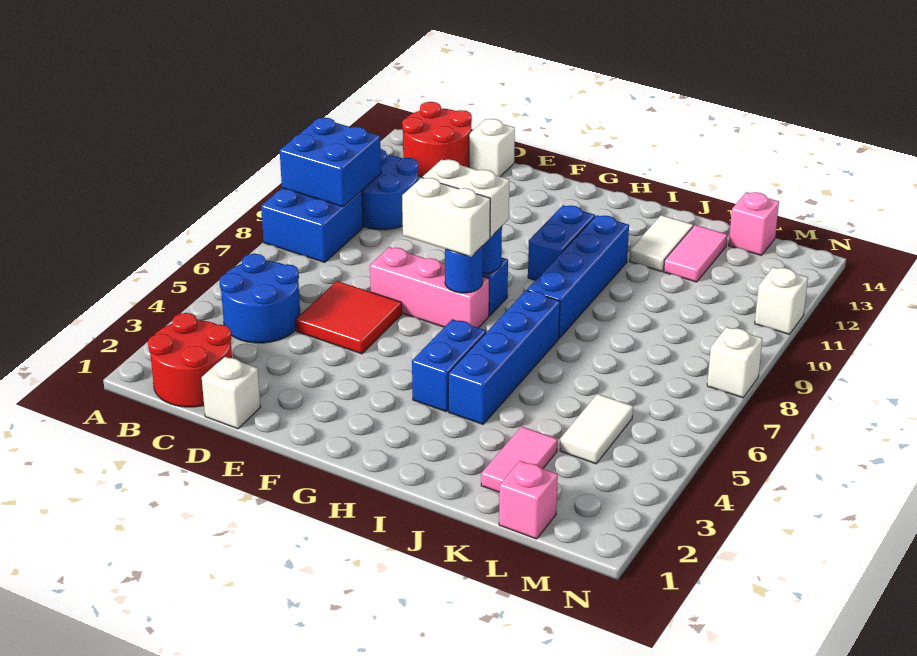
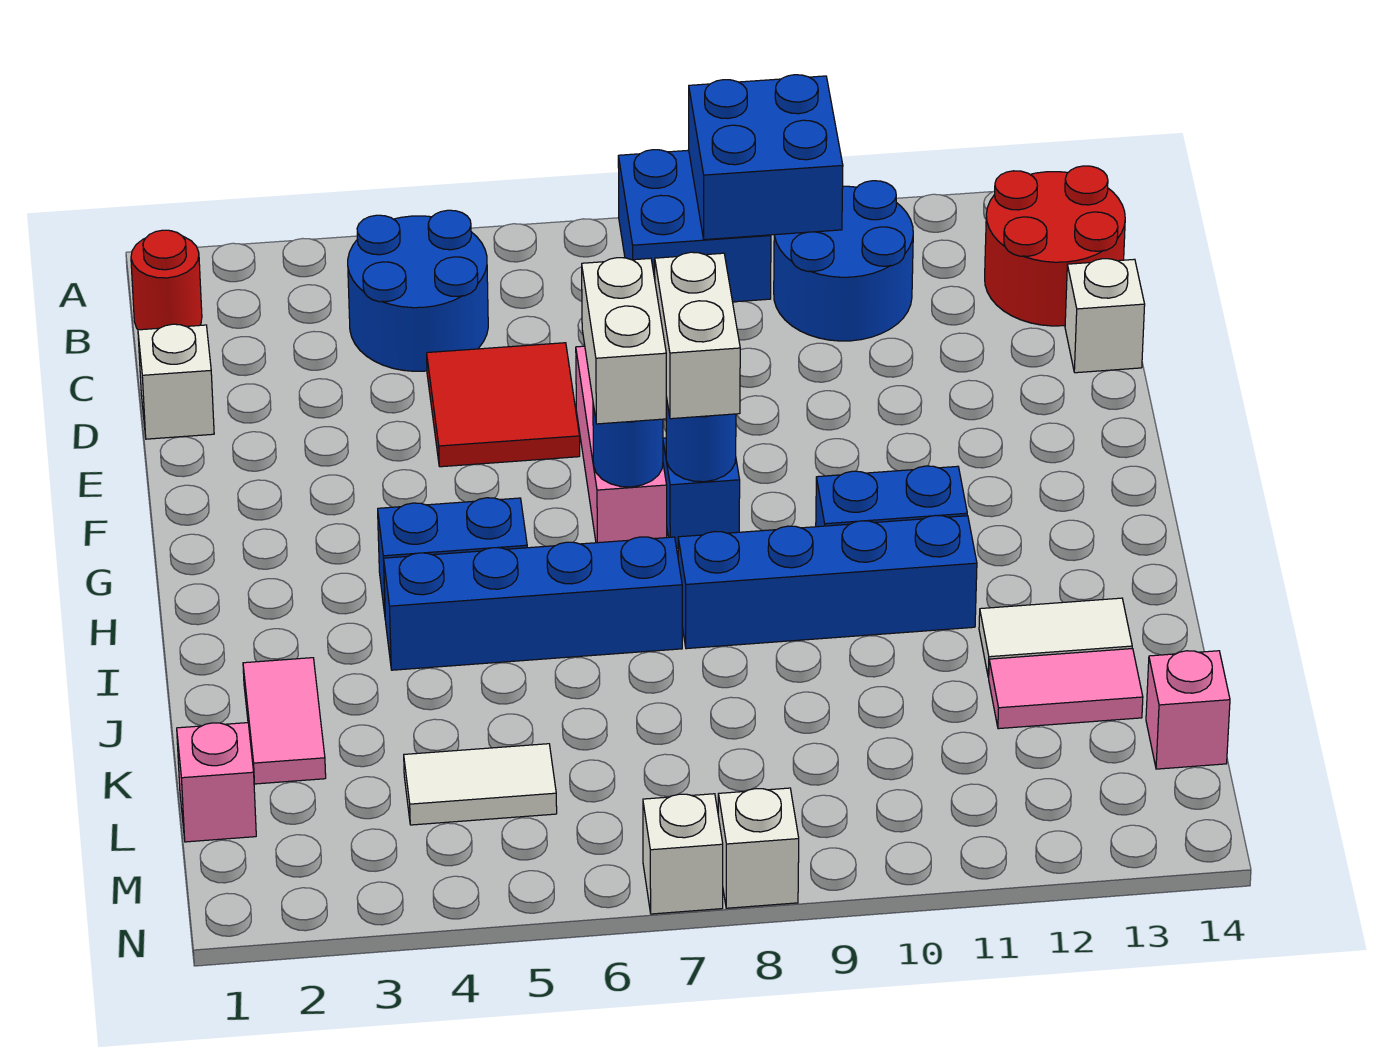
red 2x2 round brick [148,313,232,407] -> red 1x1 round brick [131,230,202,330]
pink 1x2 tile [481,426,558,492] -> pink 1x2 tile turned to [243,658,326,784]
white 1x1 brick [755,267,808,334] -> white 1x1 brick moved to [643,794,723,914]

